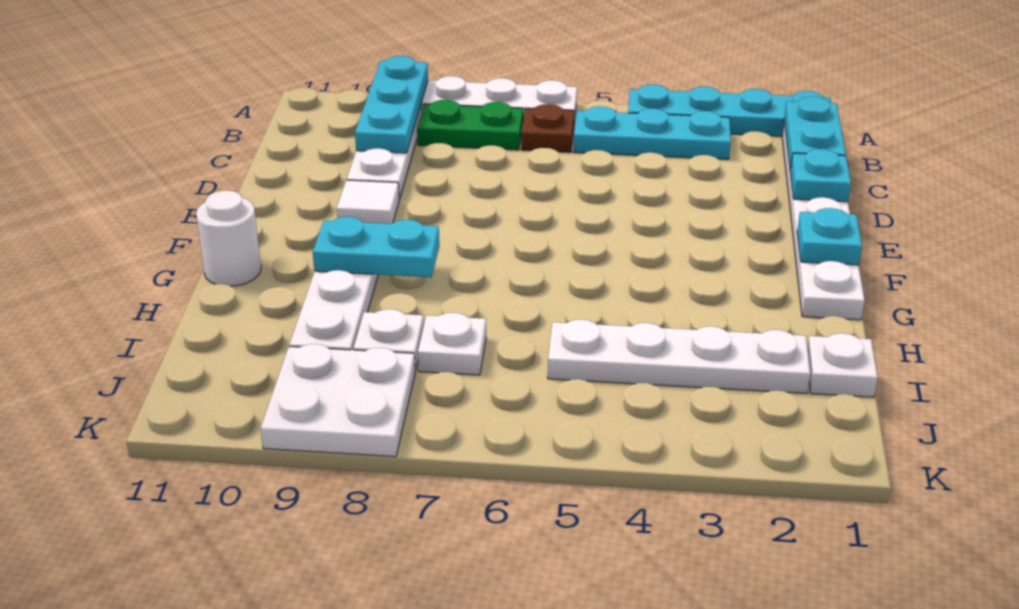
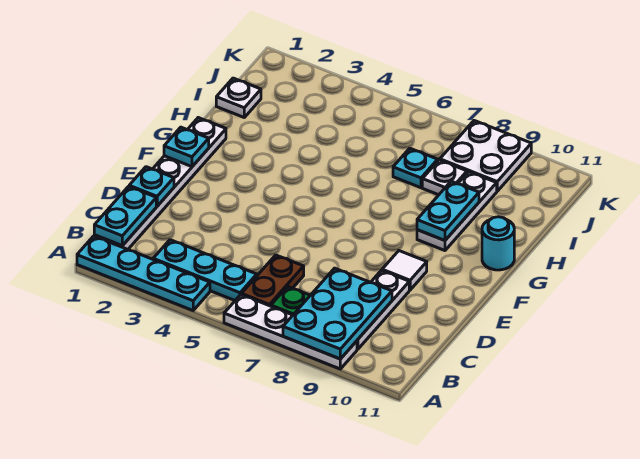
cyan 1x3 plate [355,56,428,153] -> cyan 2x3 plate [283,268,392,359]
brown 1x1 plate [521,104,574,152] -> brown 1x2 plate [242,255,304,306]
cyan 1x2 plate [313,217,439,277] -> cyan 1x2 plate turned to [417,181,479,241]
white 1x1 round brick [196,191,261,286] -> cyan 1x1 round brick [482,217,514,270]
white 1x4 plate [548,319,810,393] -> none
white 1x1 plate [418,313,486,375] -> cyan 1x1 plate [393,148,438,188]

